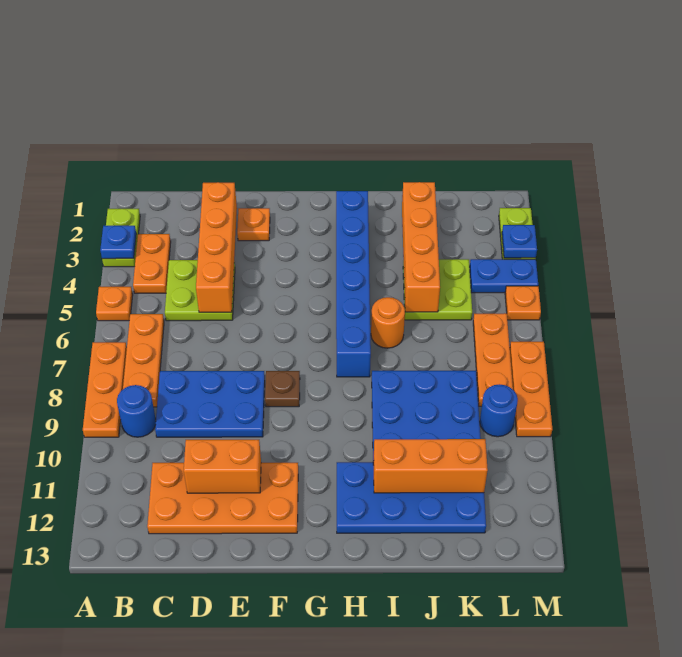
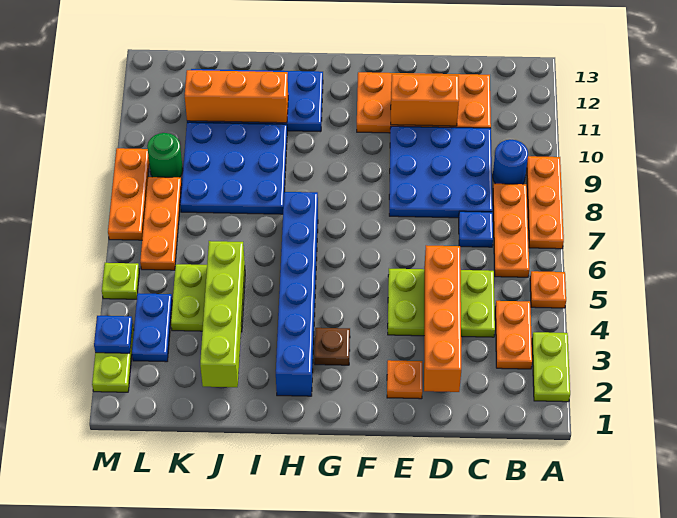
blue 1x1 plate [100,226,136,259] -> blue 1x1 plate moved to [459,211,493,247]
lime 2x2 plate [165,260,235,321] -> lime 2x3 plate [388,269,495,337]
blue 2x3 plate [155,371,265,437] -> blue 3x3 plate [389,126,493,218]
brown 1x1 plate [265,371,300,407] -> brown 1x1 plate moved to [314,328,350,365]
orange 1x1 round brick [371,297,405,348] -> none
orange 1x4 brick [402,182,440,312] -> lime 1x4 brick [200,241,245,387]
blue 1x2 plate [470,259,538,293] -> blue 1x2 plate turned to [132,293,172,362]
blue 1x1 round brick [480,384,518,437] -> green 1x1 round brick [147,133,183,177]
orange 1x1 plate [505,286,541,320] -> lime 1x1 plate [102,263,139,299]

